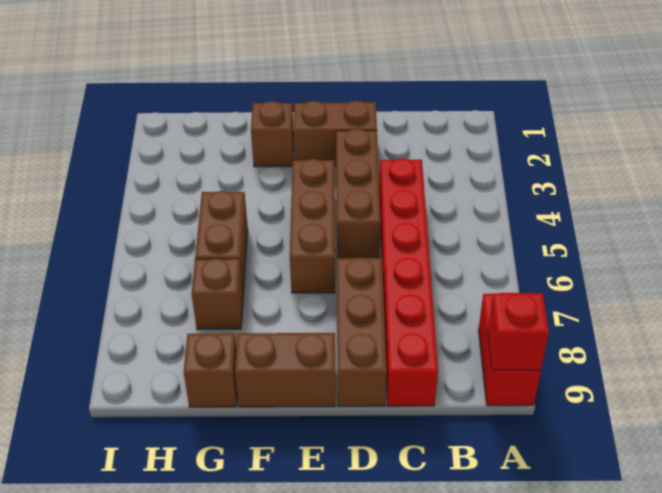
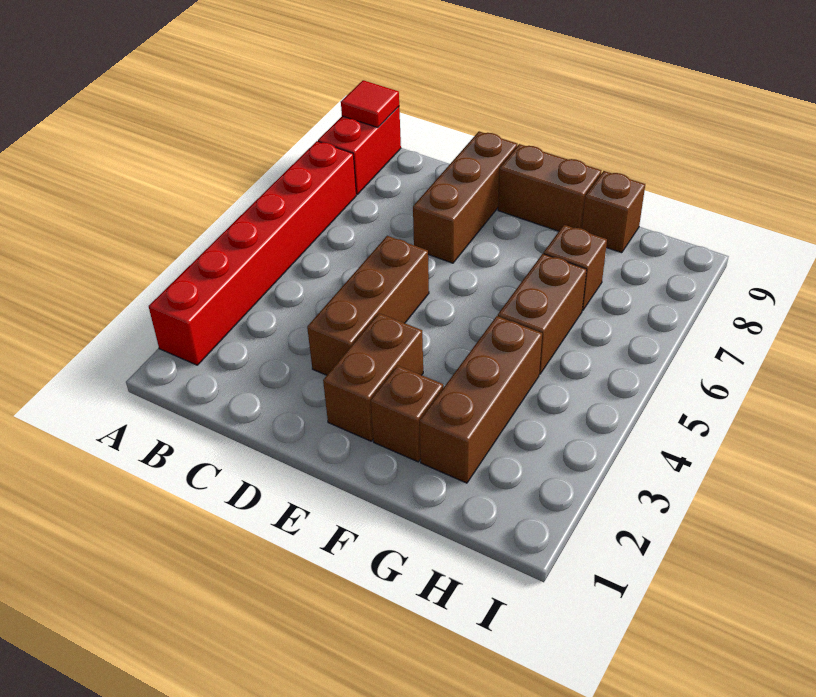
red 1x1 brick [488,293,549,370] -> red 1x1 tile [341,80,399,128]
red 1x6 brick [379,158,438,406] -> red 1x6 brick moved to [149,141,356,365]
brown 1x2 brick [294,101,377,166] -> brown 1x2 brick turned to [323,313,423,441]
brown 1x3 brick [290,159,335,293] -> brown 1x3 brick moved to [419,316,542,483]

